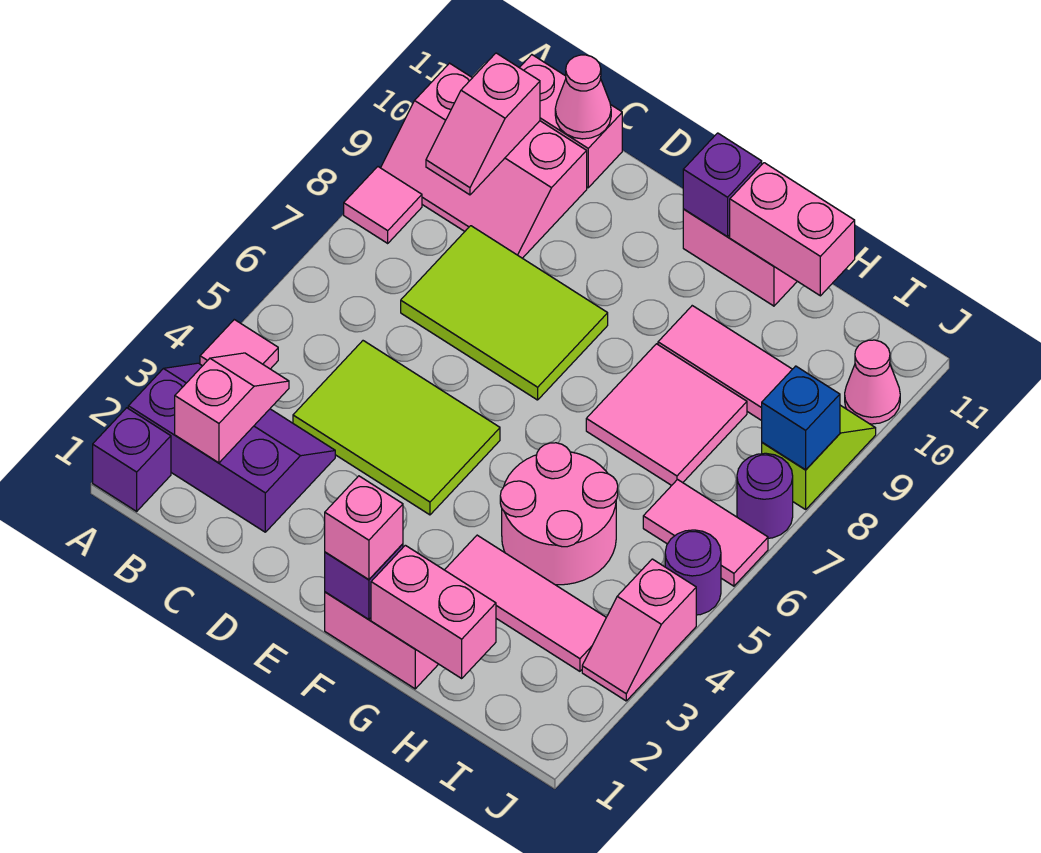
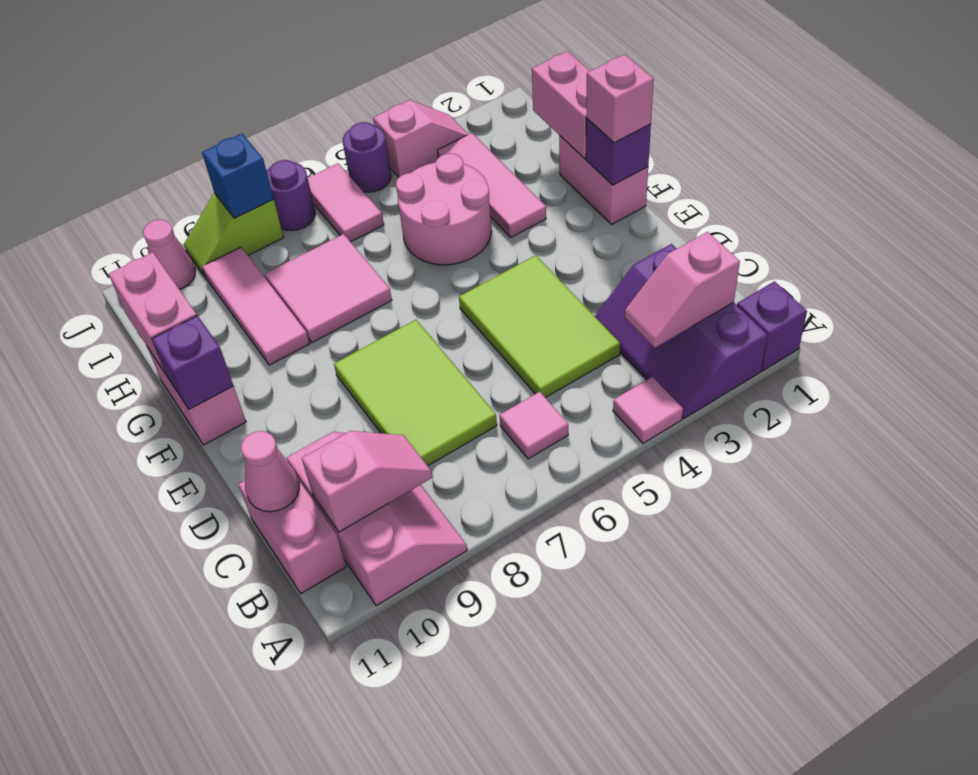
pink 1x1 tile [344,167,422,243] -> pink 1x1 tile moved to [500,392,568,459]

